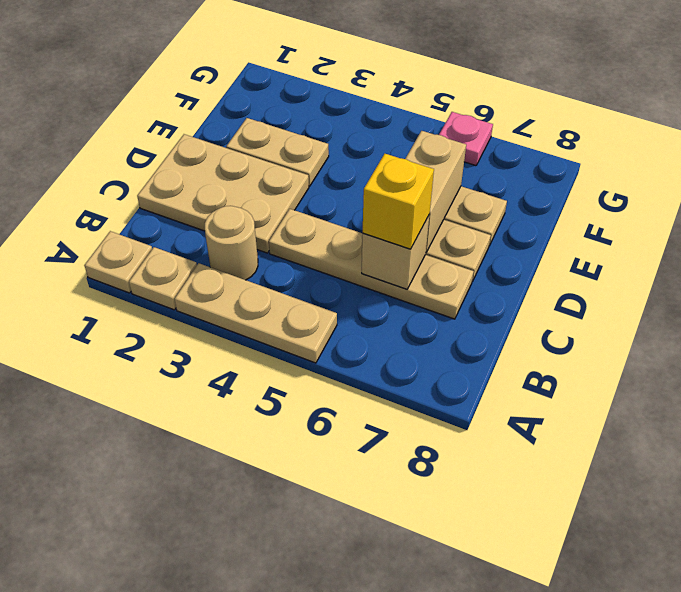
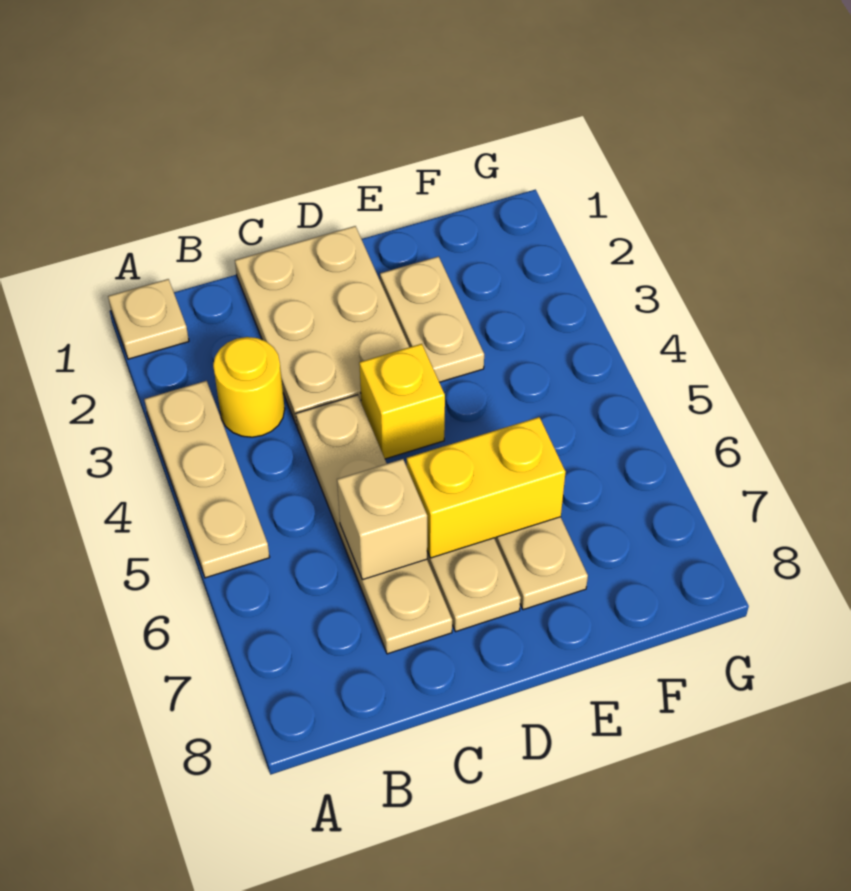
tan 1x1 plate [129,247,197,310] -> none
tan 1x1 round brick [205,206,258,280] -> yellow 1x1 round brick [213,337,285,437]
yellow 1x1 brick [363,154,434,249] -> yellow 1x1 brick moved to [359,344,445,459]
tan 1x2 brick [405,131,466,252] -> yellow 1x2 brick [406,417,566,558]
pink 1x1 plate [439,112,493,166] -> none

